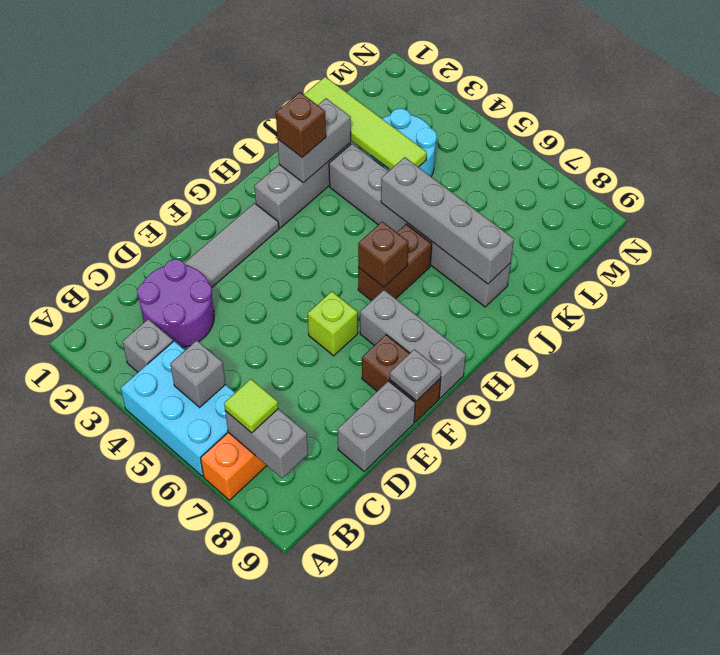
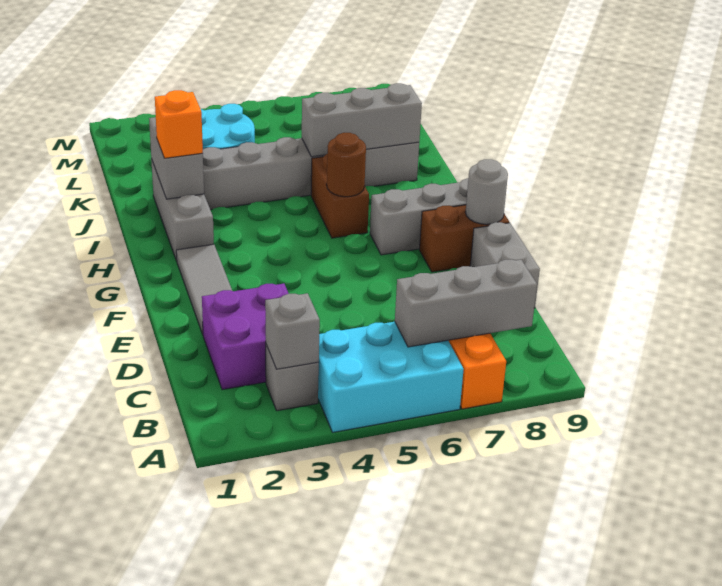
grey 1x1 brick [170,340,226,407] -> grey 1x1 brick moved to [265,293,320,369]
grey 1x2 brick [225,409,308,478] -> grey 1x3 brick [395,260,537,347]
lime 1x1 tile [224,379,278,433] -> none
purple 2x2 round brick [137,259,214,347] -> purple 2x2 brick [202,284,289,390]
lime 1x1 brick [308,291,358,356] -> none
grey 1x1 plate [390,349,441,401] -> grey 1x1 round brick [465,159,508,224]
brown 1x1 brick [358,222,408,287] -> brown 1x1 round brick [327,133,366,197]
brown 1x1 brick [276,92,326,157] -> orange 1x1 brick [155,90,203,158]
grey 1x4 brick [381,157,514,284] -> grey 1x3 brick [302,83,422,157]
lime 1x4 tile [304,77,427,170] -> none

